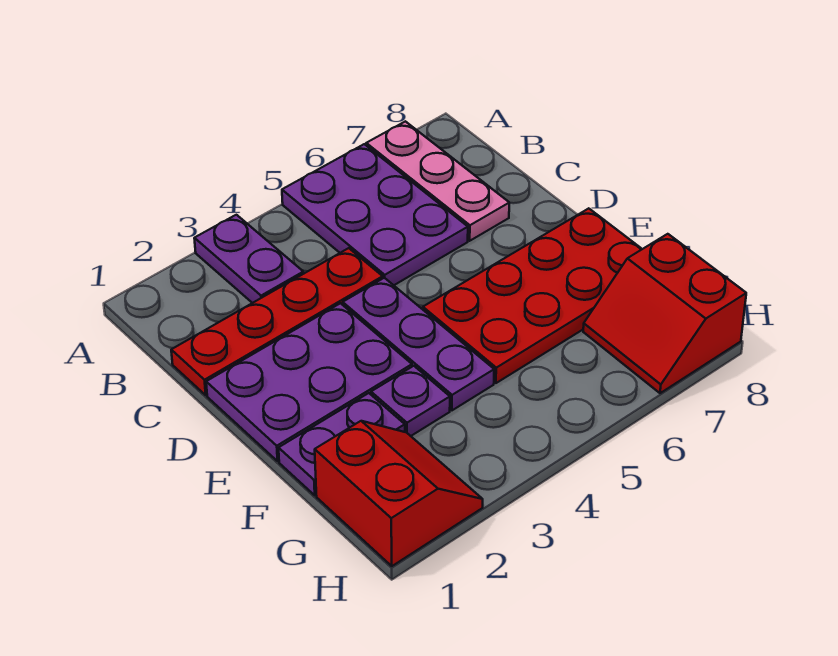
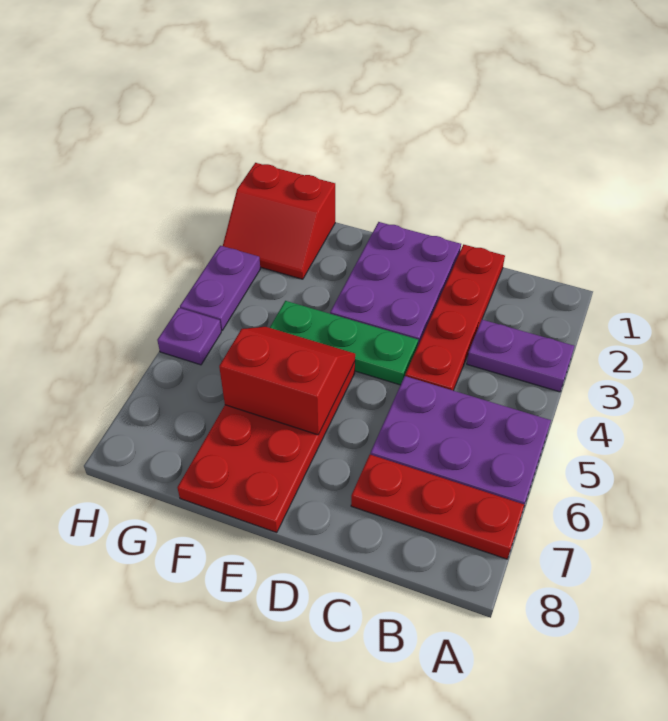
pink 1x3 plate [366,121,509,241] -> red 1x3 plate [351,455,524,559]
purple 1x3 plate [343,278,494,410] -> green 1x3 plate [270,301,418,385]
purple 1x2 plate [279,393,405,495] -> purple 1x2 plate moved to [180,246,260,331]
purple 1x1 plate [371,366,450,436] -> purple 1x1 plate moved to [157,308,221,365]
red 2x2 slope [583,234,746,393] -> red 2x2 slope moved to [219,327,355,435]

